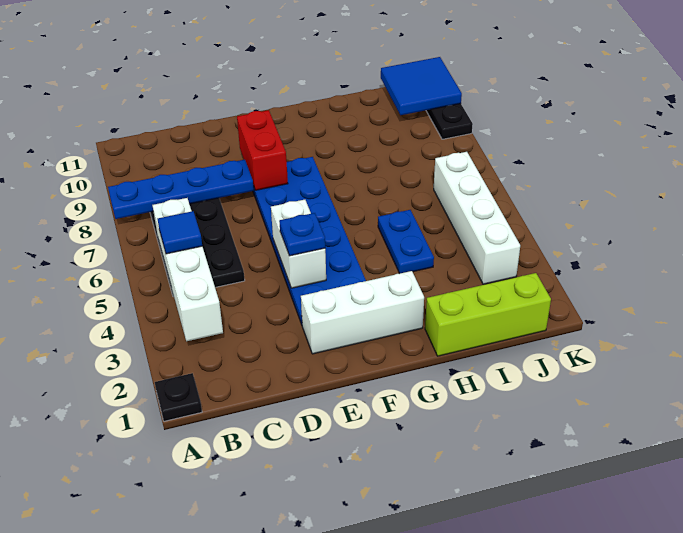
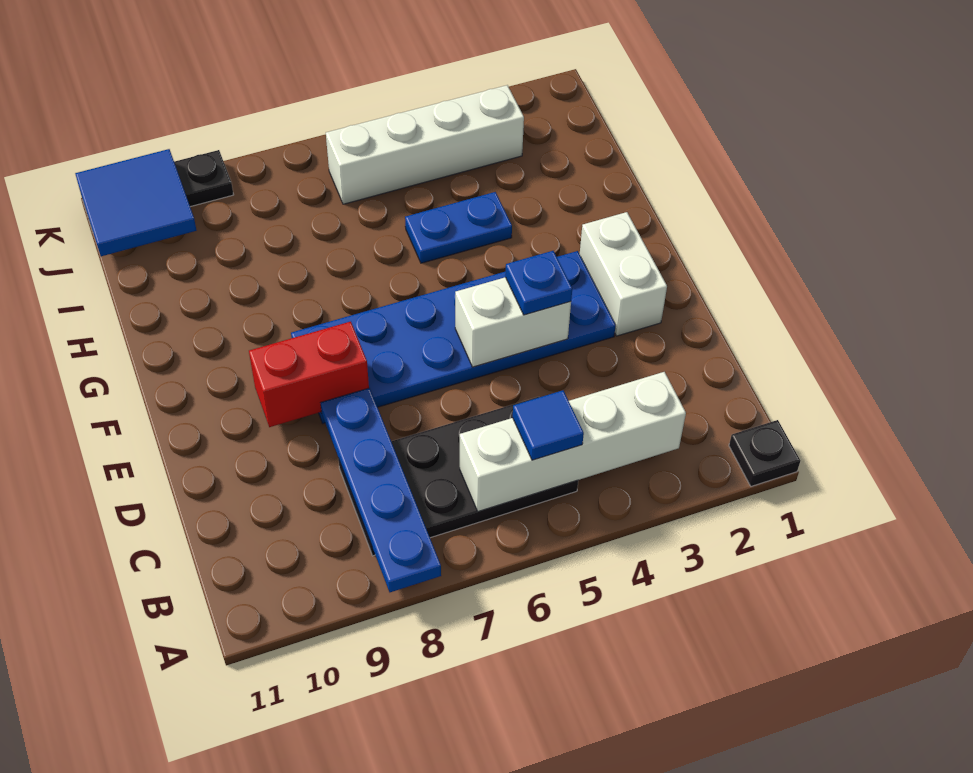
white 1x3 brick [301,271,424,354] -> white 1x2 brick [580,212,667,336]
lime 1x3 brick [425,273,551,356] -> none

